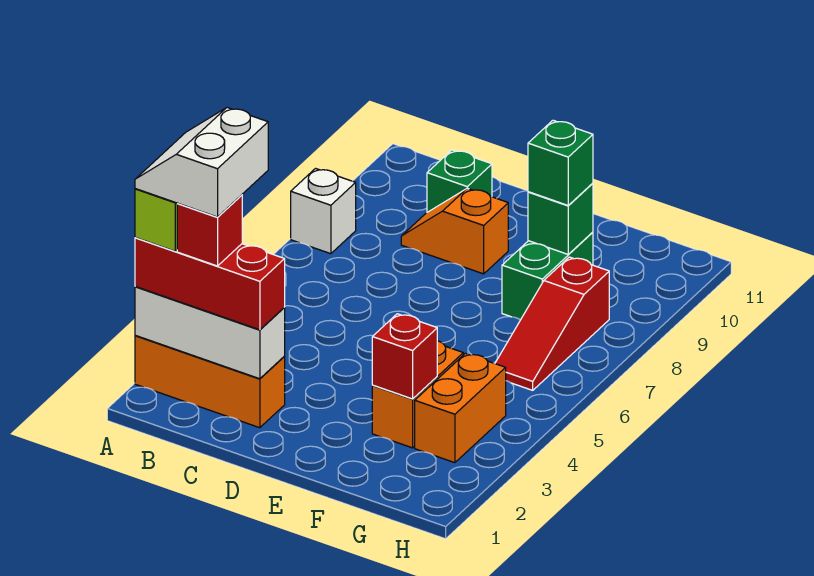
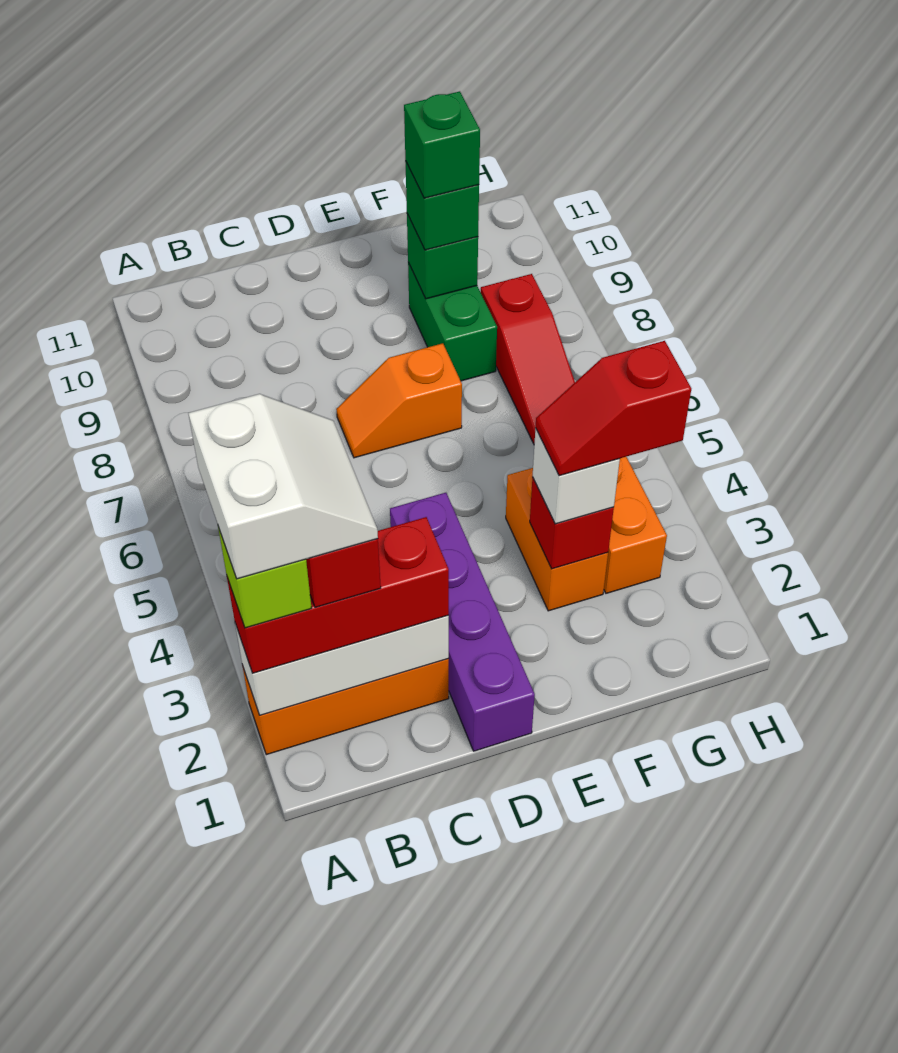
white 2x2 slope [135,108,268,217] -> white 2x2 slope turned to [188,394,378,579]
white 1x1 brick [291,169,356,254] -> white 1x1 brick moved to [533,428,620,524]
orange 1x2 slope [401,188,508,274] -> orange 1x2 slope moved to [336,343,462,458]
green 1x1 brick [427,150,492,212] -> green 1x1 brick moved to [404,91,480,198]
none -> purple 1x4 brick [390,493,535,751]
none -> red 1x2 slope [536,341,691,476]

